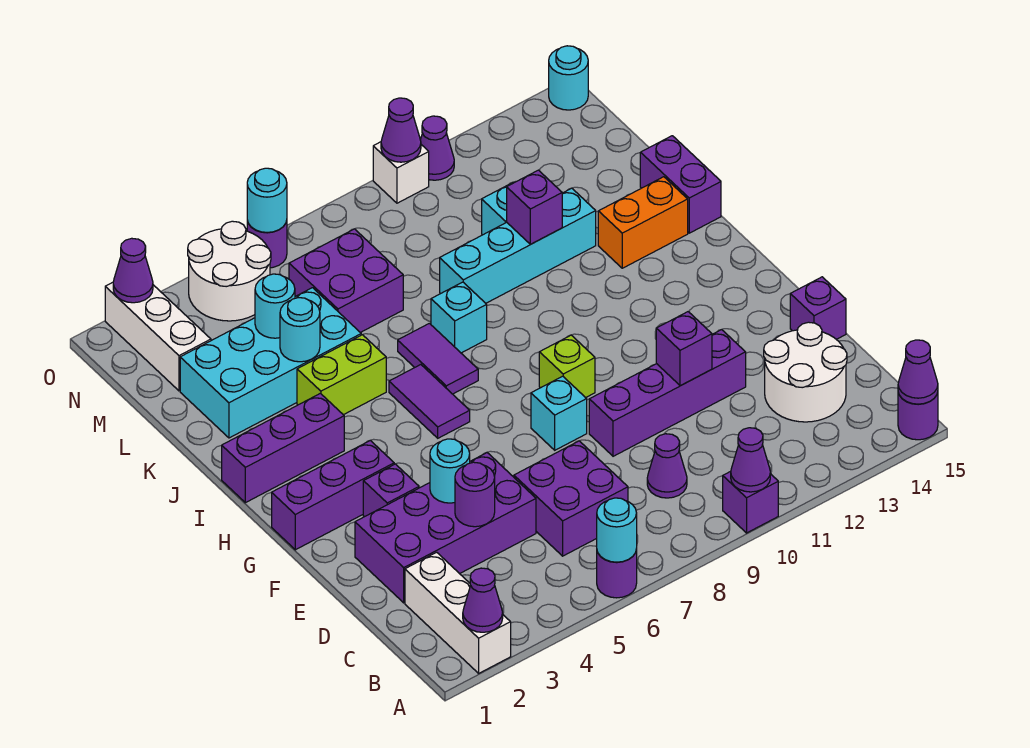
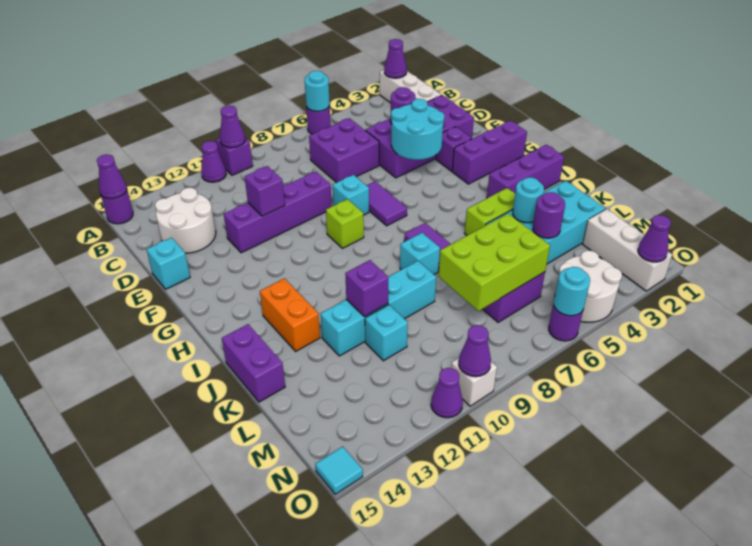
purple 1x1 cone [647,434,687,498] -> purple 1x1 cone moved to [201,141,226,182]
cyan 1x1 round brick [430,439,470,503] -> cyan 2x2 round brick [391,99,444,160]
purple 1x1 brick [790,277,846,339] -> cyan 1x1 brick [147,238,190,289]
purple 1x2 tile [389,365,470,438] -> purple 1x2 tile moved to [367,181,407,226]
orange 1x2 brick [598,177,688,268] -> orange 1x2 brick turned to [260,278,320,351]
cyan 1x1 round brick [255,274,295,338] -> purple 1x1 round brick [533,192,565,238]
none -> lime 2x3 brick [438,214,550,311]
cyan 1x1 round brick [549,46,588,110] -> cyan 1x1 tile [315,446,363,494]

